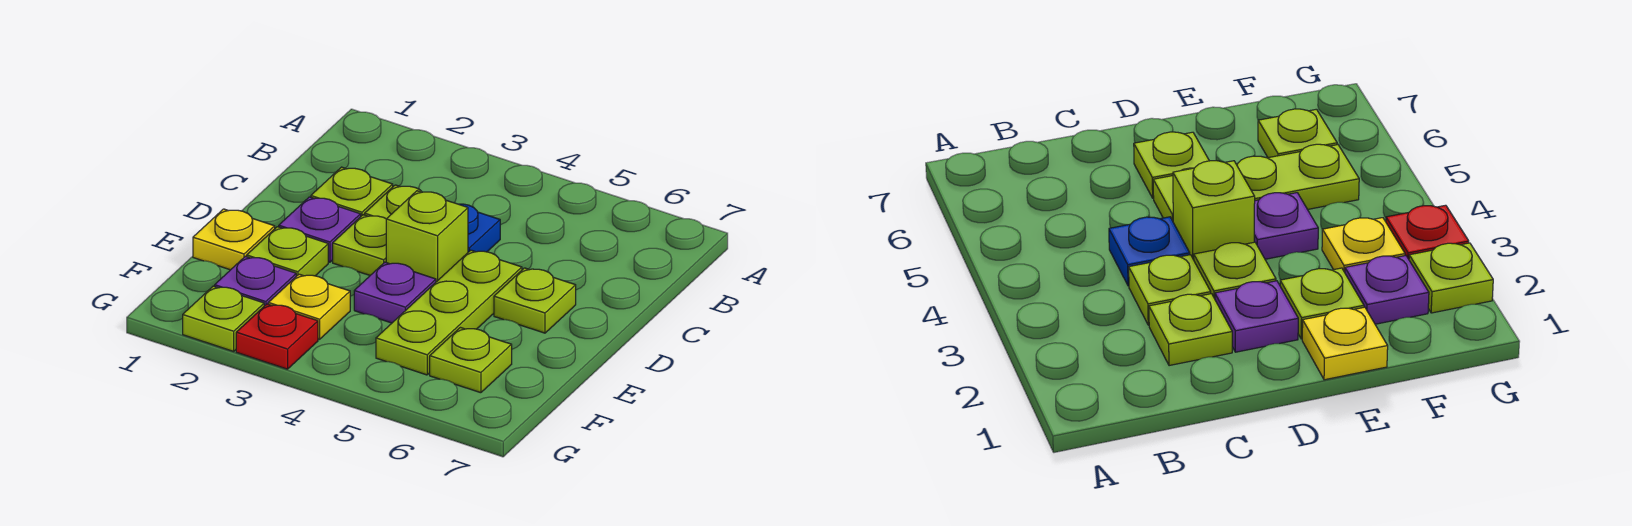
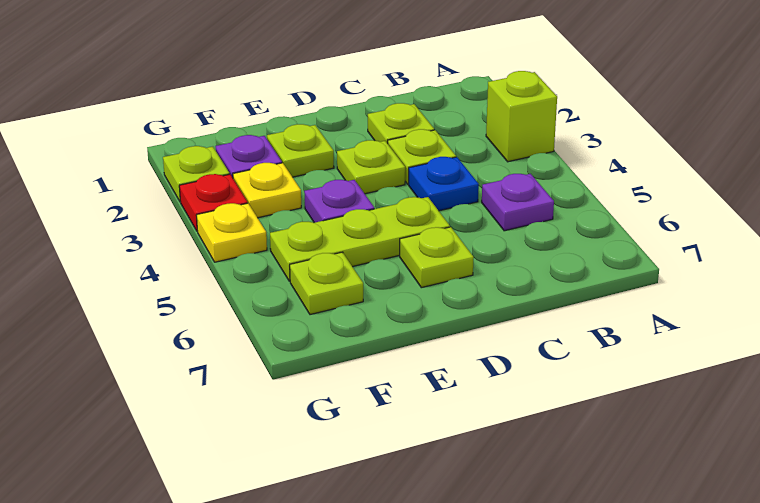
purple 1x1 plate [279,197,361,262] -> purple 1x1 plate moved to [482,174,554,231]
lime 1x1 brick [386,191,468,282] -> lime 1x1 brick moved to [486,71,557,162]
yellow 1x1 plate [193,209,275,270] -> yellow 1x1 plate moved to [197,203,267,262]

